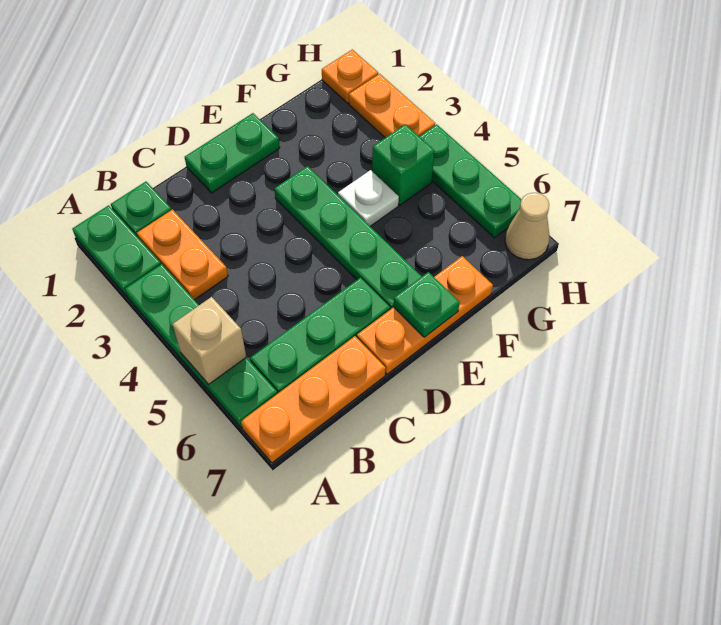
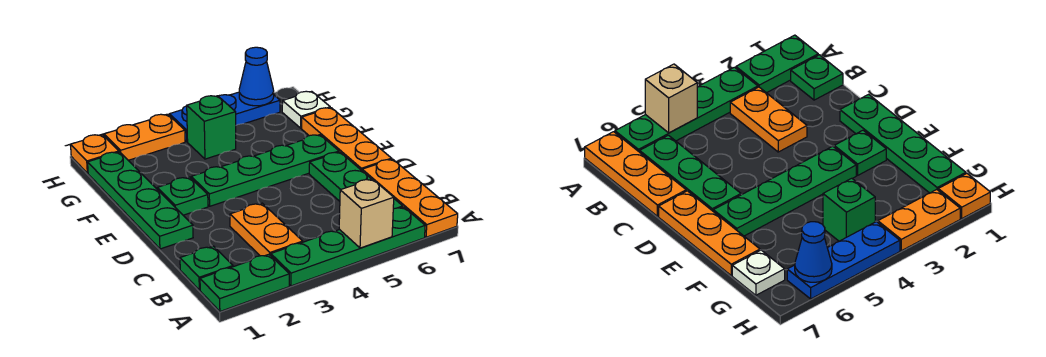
orange 1x2 plate [137,210,228,300] -> orange 1x2 plate turned to [230,203,303,256]
green 1x2 plate [185,113,280,193] -> green 1x4 plate [88,152,193,249]
green 1x1 plate [394,272,460,337] -> green 1x1 plate moved to [157,177,208,215]
white 1x1 plate [338,170,399,226] -> white 1x1 plate moved to [282,91,330,128]
green 1x3 plate [419,125,522,238] -> blue 1x3 plate [169,92,280,142]
none -> blue 1x1 cone [239,47,274,106]
tan 1x1 cone [505,193,549,260] -> none

